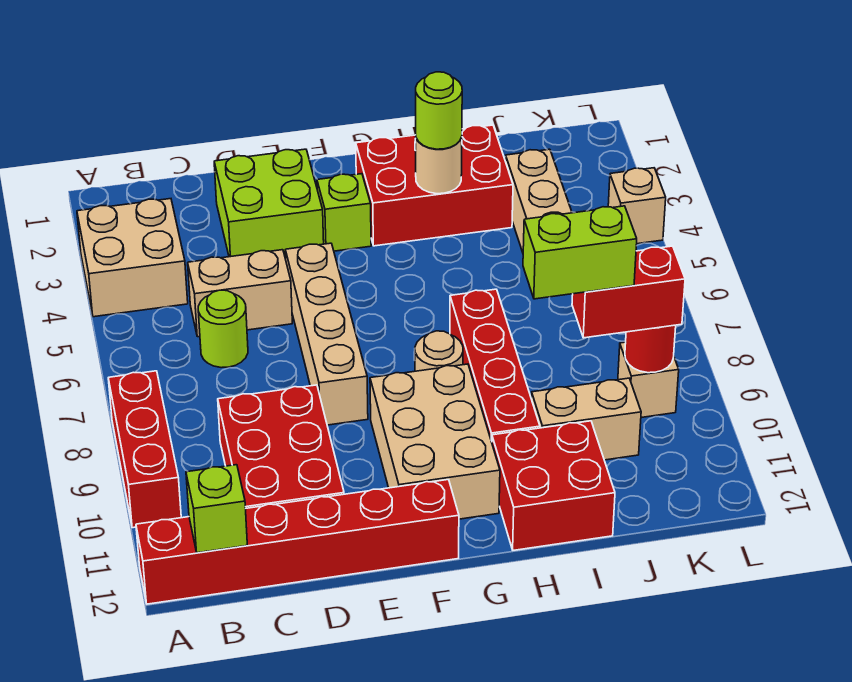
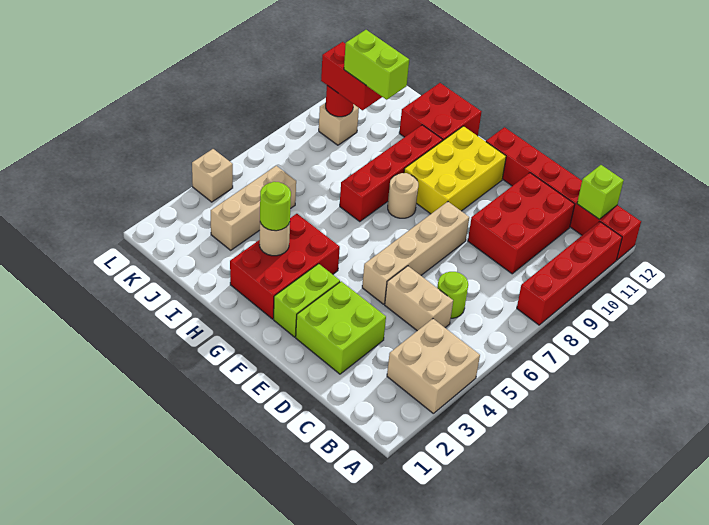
red 1x3 brick [108,371,181,528] -> red 1x4 brick [517,221,622,325]
lime 1x1 brick [317,174,371,251] -> lime 1x2 brick [274,264,340,337]
tan 2x3 brick [370,364,500,519] -> yellow 2x3 brick [404,126,506,214]
red 2x3 brick [356,125,513,246] -> red 2x3 brick turned to [230,214,340,319]
tan 1x2 brick [531,378,641,460] -> none

